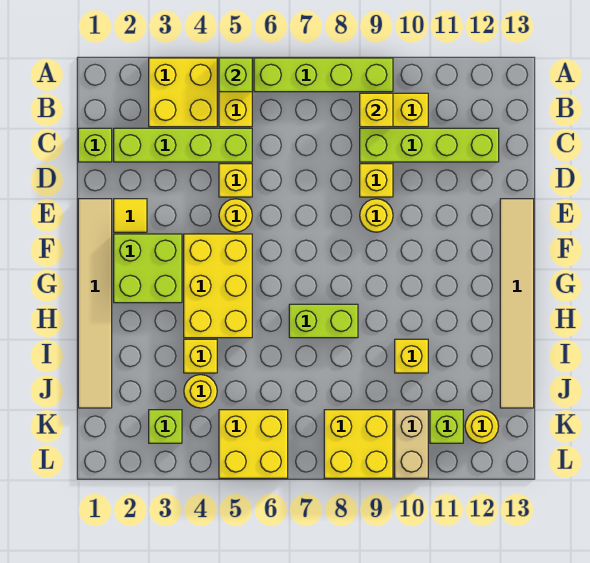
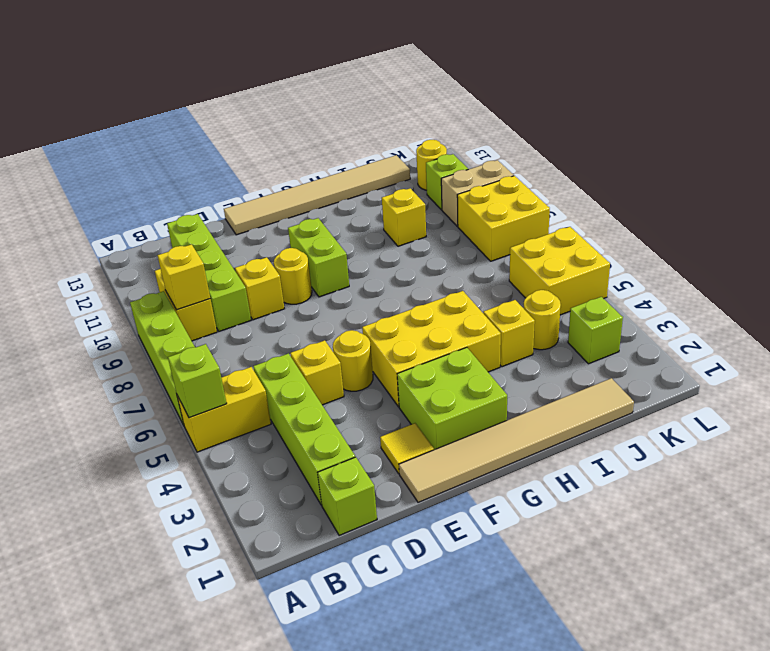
yellow 2x2 brick [149,58,217,127] -> none
lime 1x2 brick [289,304,358,338] -> lime 1x2 brick moved to [288,218,349,297]

